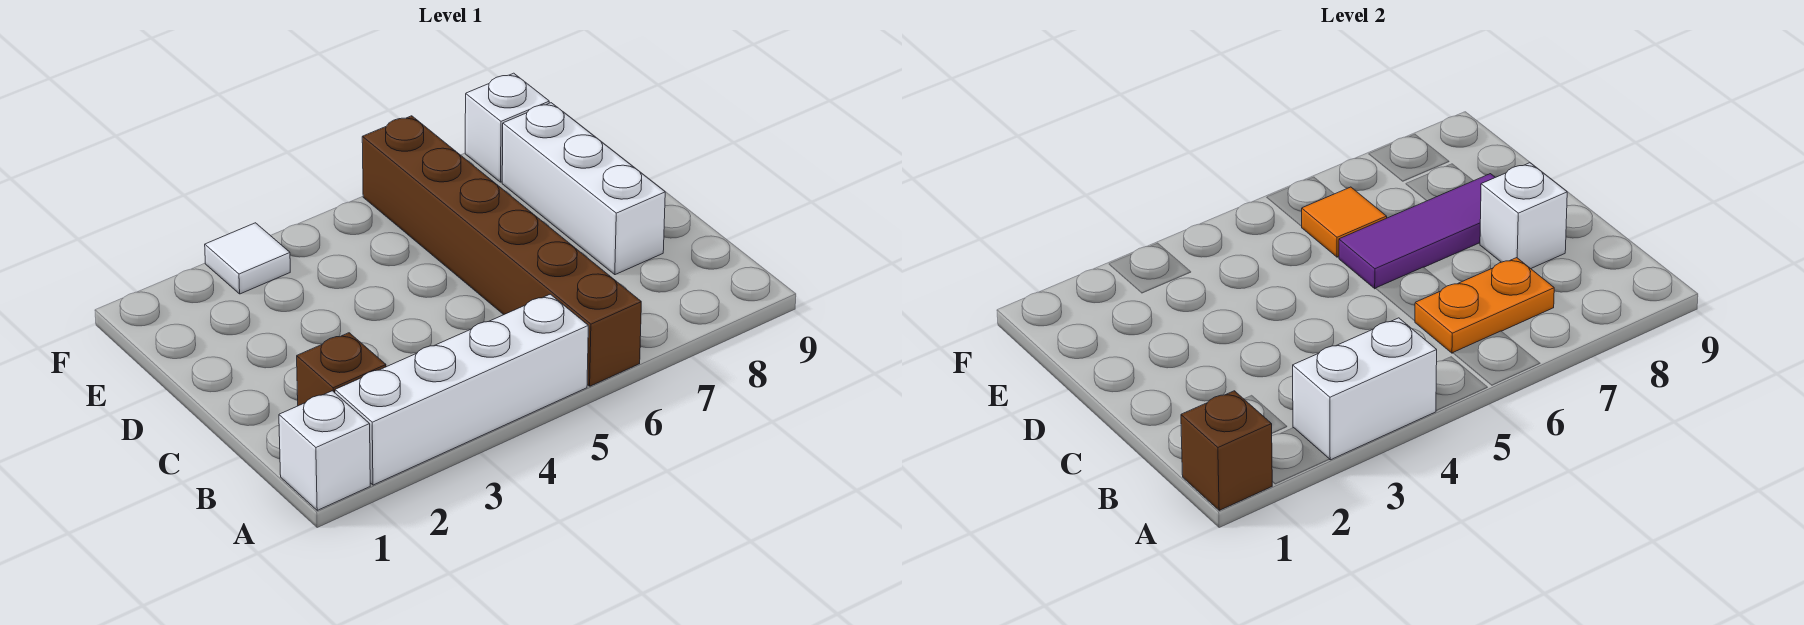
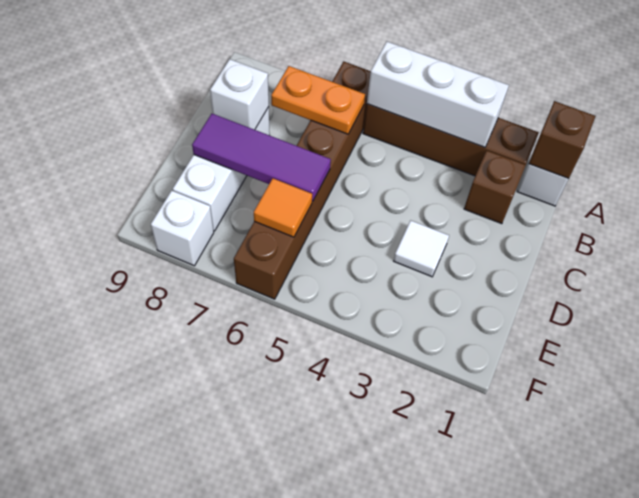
white 1x4 brick [335,294,588,485] -> brown 1x4 brick [363,104,539,176]
white 1x2 brick [1293,318,1437,460] -> white 1x3 brick [367,42,509,147]
white 1x1 tile [205,223,290,294] -> white 1x1 tile moved to [394,220,449,277]

